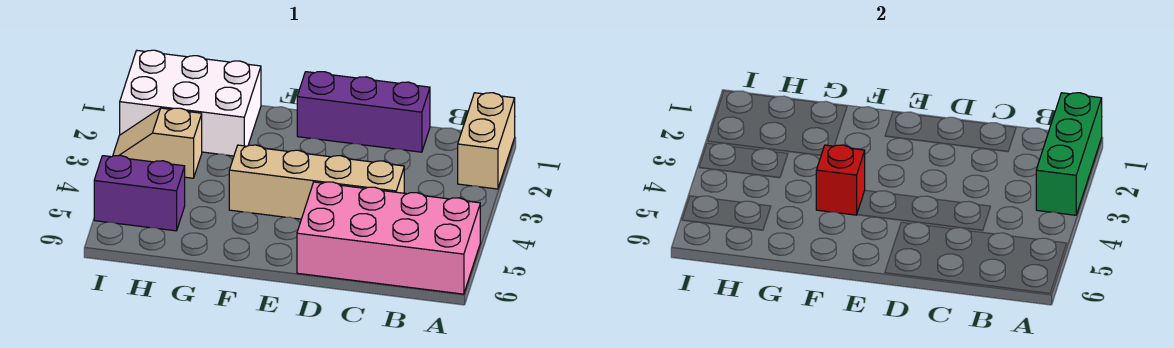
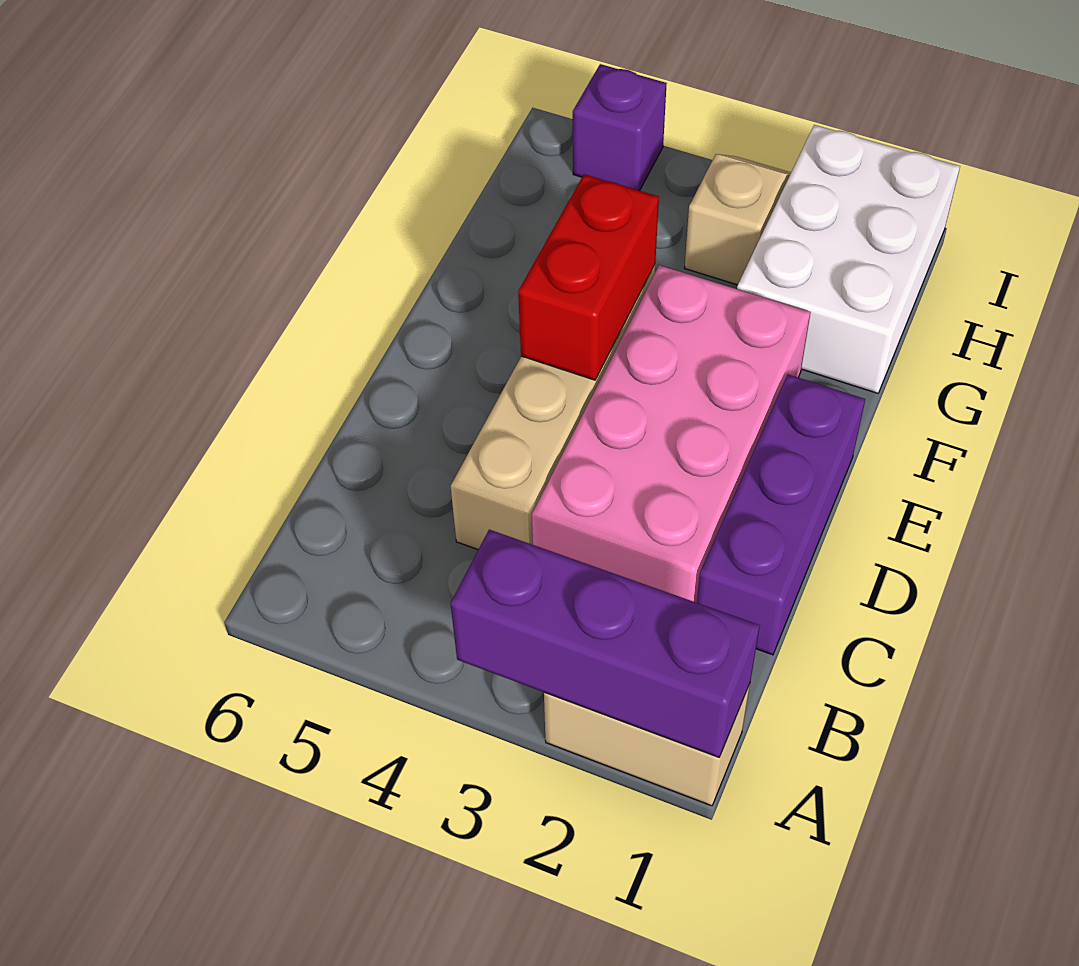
green 1x3 brick [1036,93,1102,215] -> purple 1x3 brick [451,530,760,757]
pink 2x4 brick [297,182,480,294] -> pink 2x4 brick moved to [532,265,811,603]
red 1x1 brick [816,145,865,215] -> red 1x2 brick [518,174,659,380]
purple 1x2 brick [94,155,185,231] -> purple 1x1 brick [573,64,667,191]

